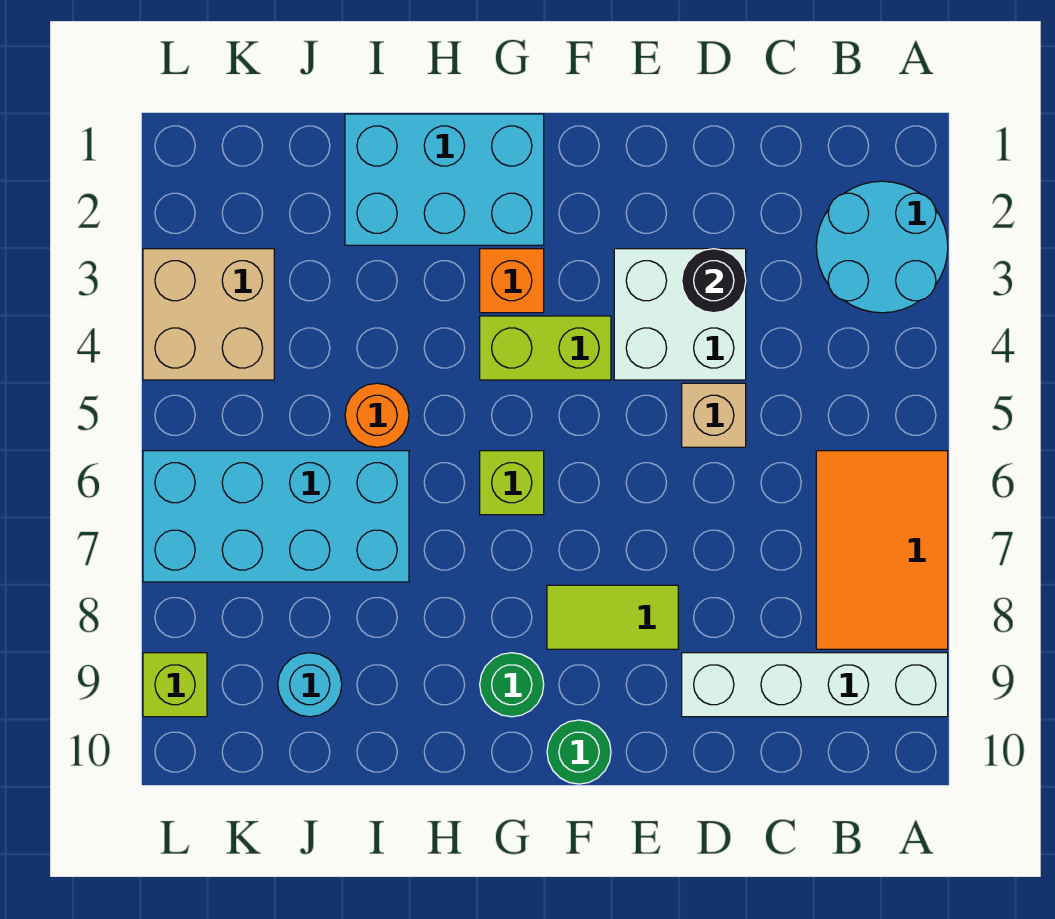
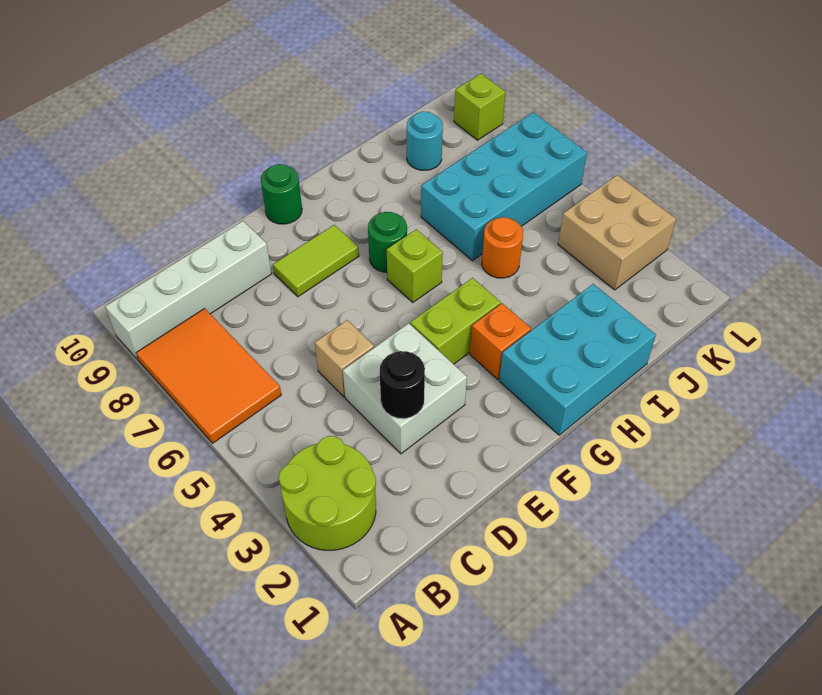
cyan 2x2 round brick [816,181,948,313] -> lime 2x2 round brick [279,436,376,550]
green 1x1 round brick [480,653,544,717] -> green 1x1 round brick moved to [368,212,407,272]

